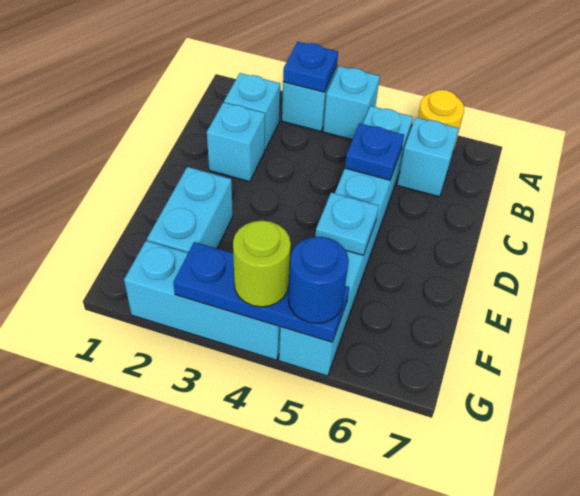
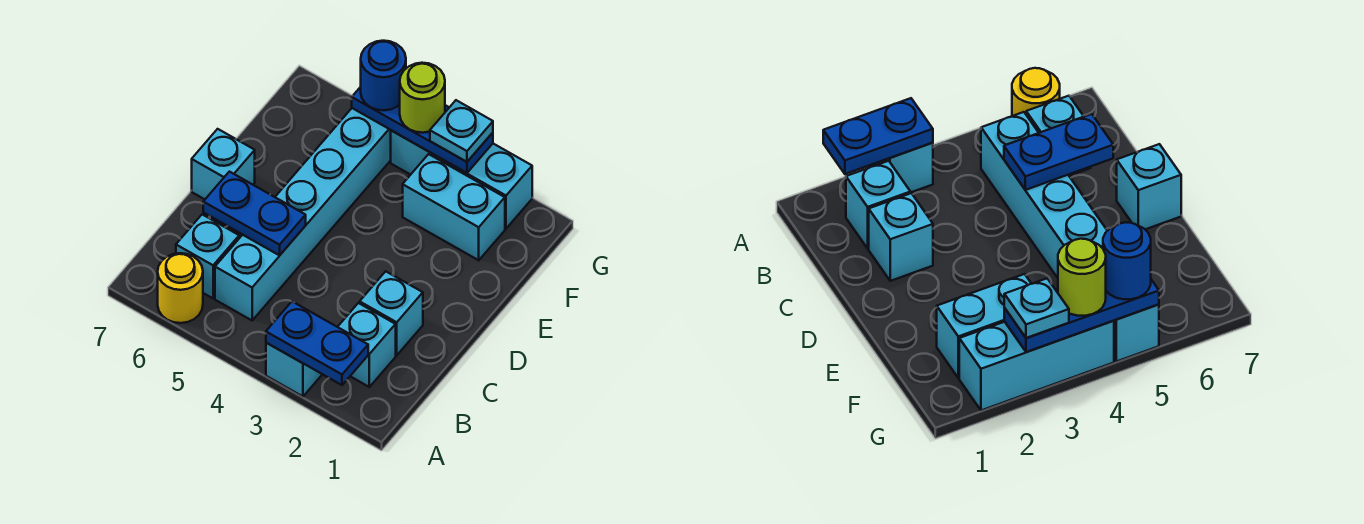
blue 1x1 plate [283,42,338,92] -> blue 1x2 plate [266,302,368,385]
cyan 1x1 brick [323,66,380,140] -> cyan 1x1 brick moved to [192,129,255,199]
blue 1x1 plate [345,123,404,180] -> blue 1x2 plate [203,172,306,255]
cyan 1x2 brick [147,167,233,253] -> cyan 1x2 brick turned to [403,154,505,260]
cyan 1x1 plate [315,193,379,255] -> cyan 1x1 plate moved to [430,100,493,162]

